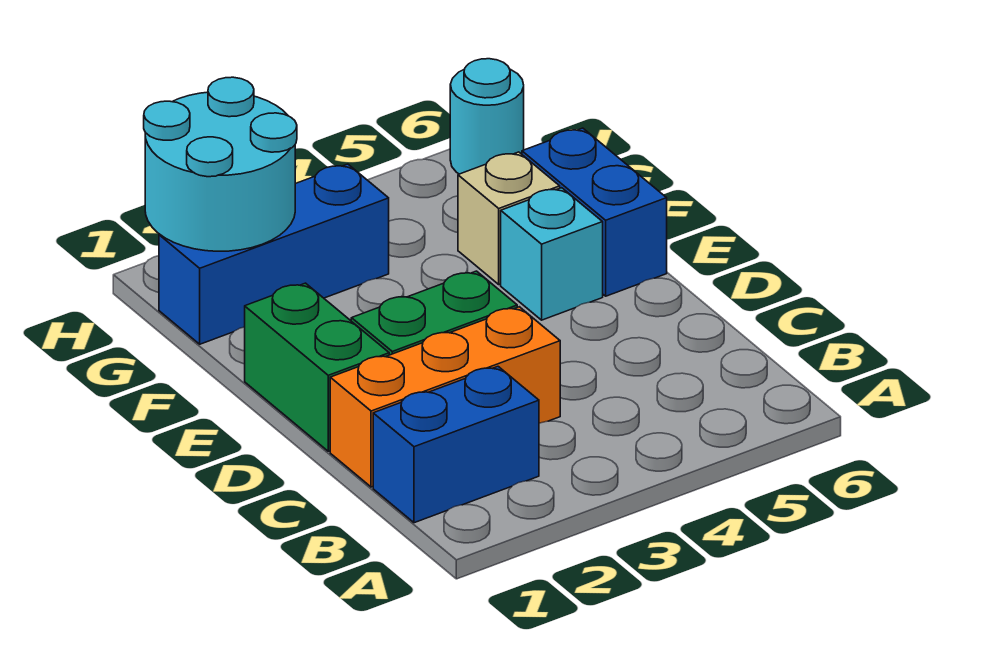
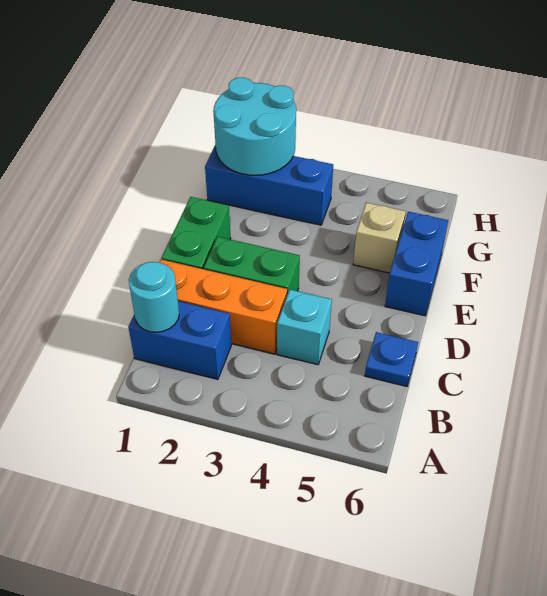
none -> blue 1x1 plate [365,332,418,387]
cyan 1x1 brick [501,188,603,320] -> cyan 1x1 brick moved to [277,290,332,365]
cyan 1x1 round brick [450,59,524,174] -> cyan 1x1 round brick moved to [129,262,179,332]

